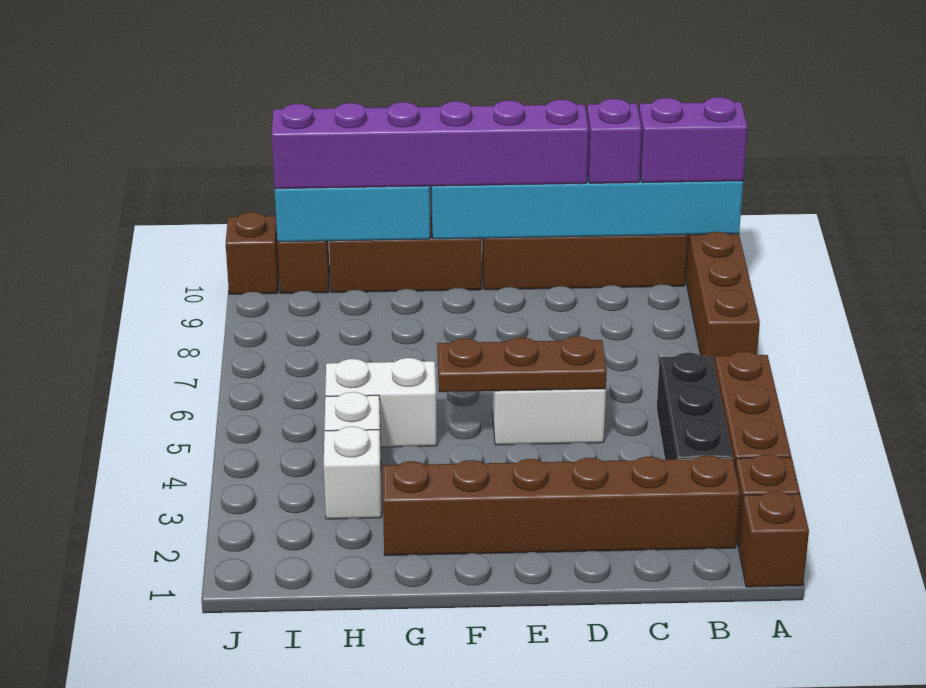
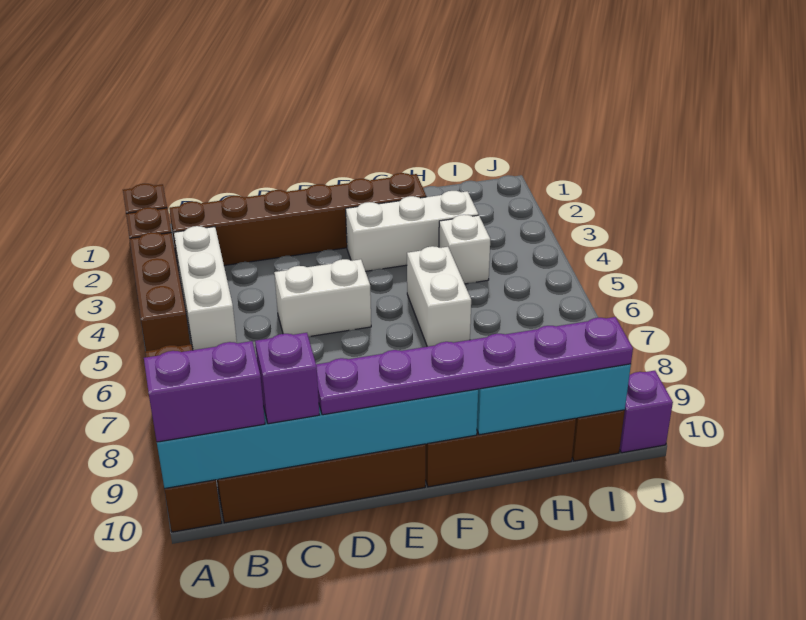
black 1x3 brick [657,353,733,460] -> white 1x3 brick [174,226,237,350]
brown 1x3 plate [437,336,607,392] -> none
purple 1x6 brick [272,100,589,189] -> purple 1x6 plate [316,317,633,415]
white 1x2 brick [325,358,437,447] -> white 1x2 brick turned to [407,246,471,347]
white 1x1 brick [324,427,381,519] -> white 1x3 brick [346,191,479,271]
brown 1x1 brick [226,212,279,294] -> purple 1x1 brick [620,371,673,453]

